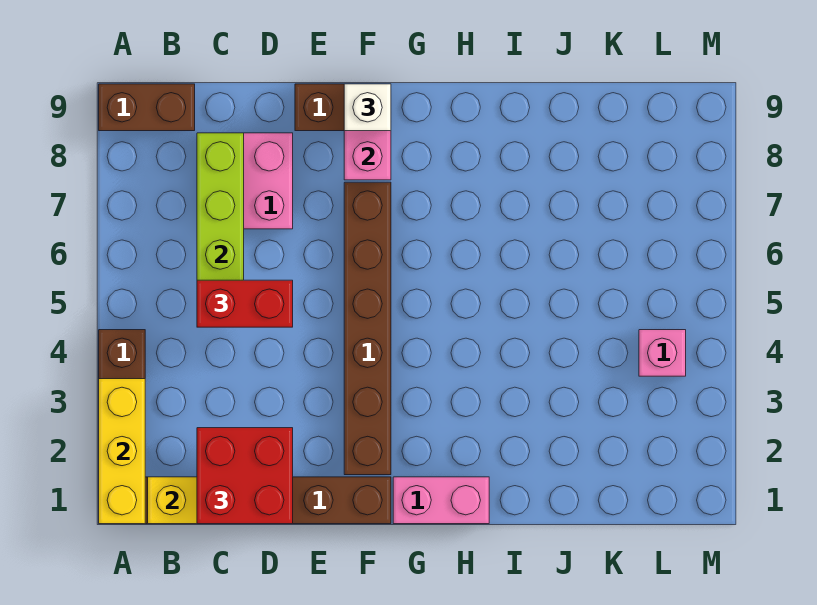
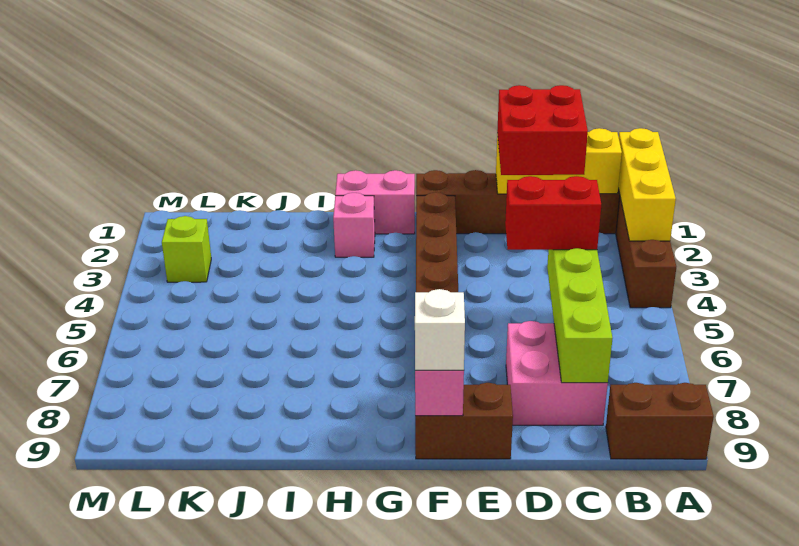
none -> lime 1x1 brick [162,216,211,282]
pink 1x1 brick [639,330,686,376] -> pink 1x1 brick moved to [333,193,375,257]

